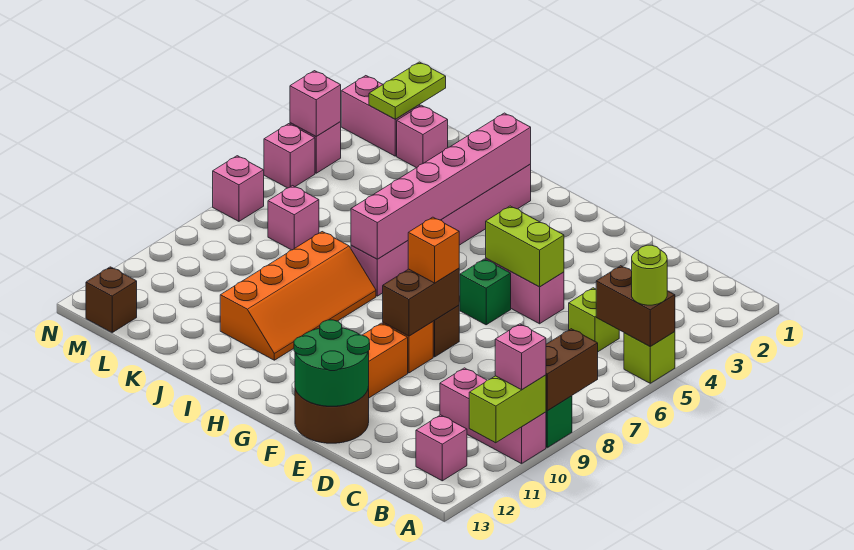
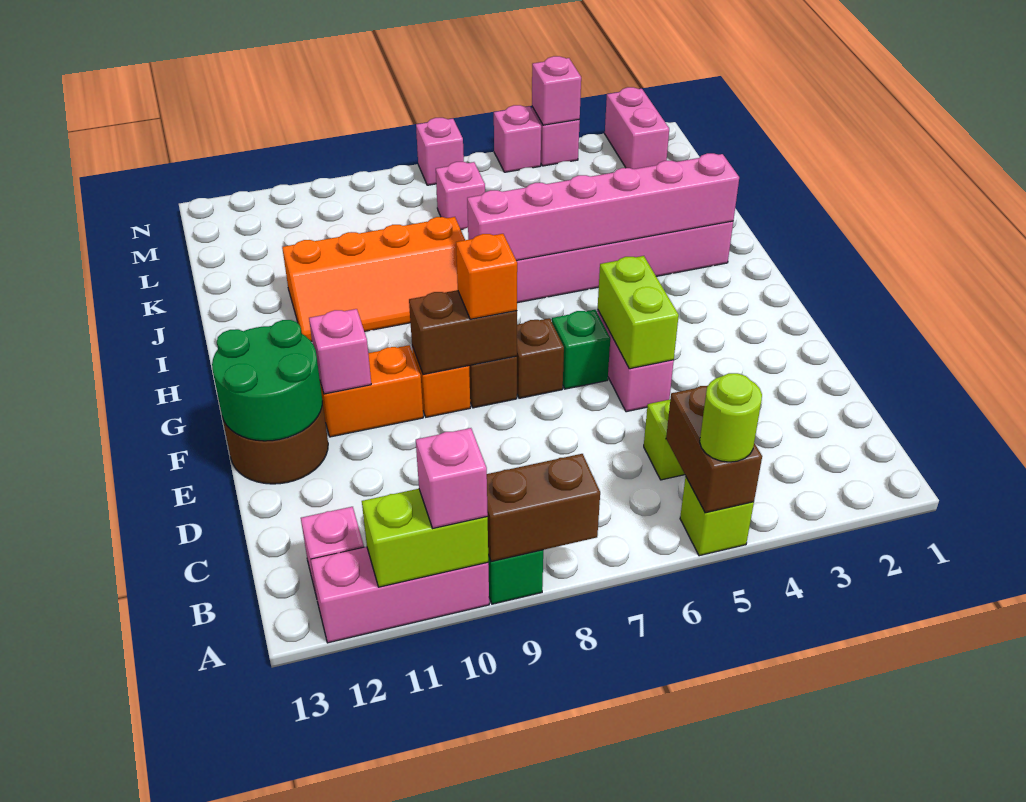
pink 1x3 brick [440,368,546,464] -> pink 1x3 brick turned to [311,547,489,643]
pink 1x1 brick [397,105,448,168] -> pink 1x1 brick moved to [309,309,371,394]
lime 1x2 plate [369,62,446,119] -> none
brown 1x1 brick [86,267,137,333] -> brown 1x1 brick moved to [517,318,564,398]

